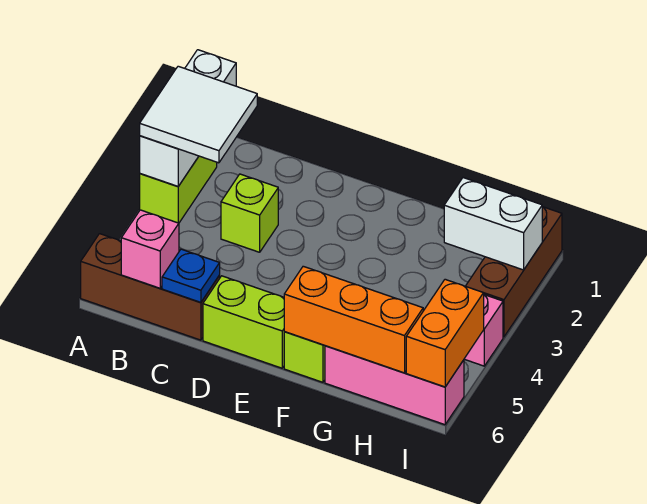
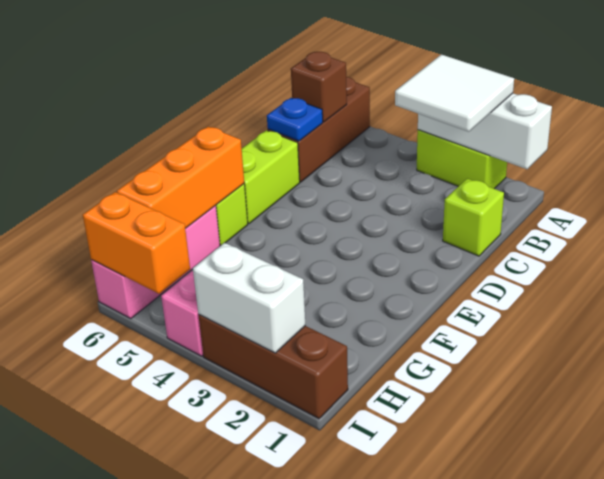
pink 1x1 brick [121,210,179,288] -> brown 1x1 brick [291,52,347,122]
lime 1x1 brick [221,174,278,252] -> lime 1x1 brick moved to [443,179,504,256]
white 1x2 brick [444,178,542,270] -> white 1x2 brick turned to [193,243,305,353]

